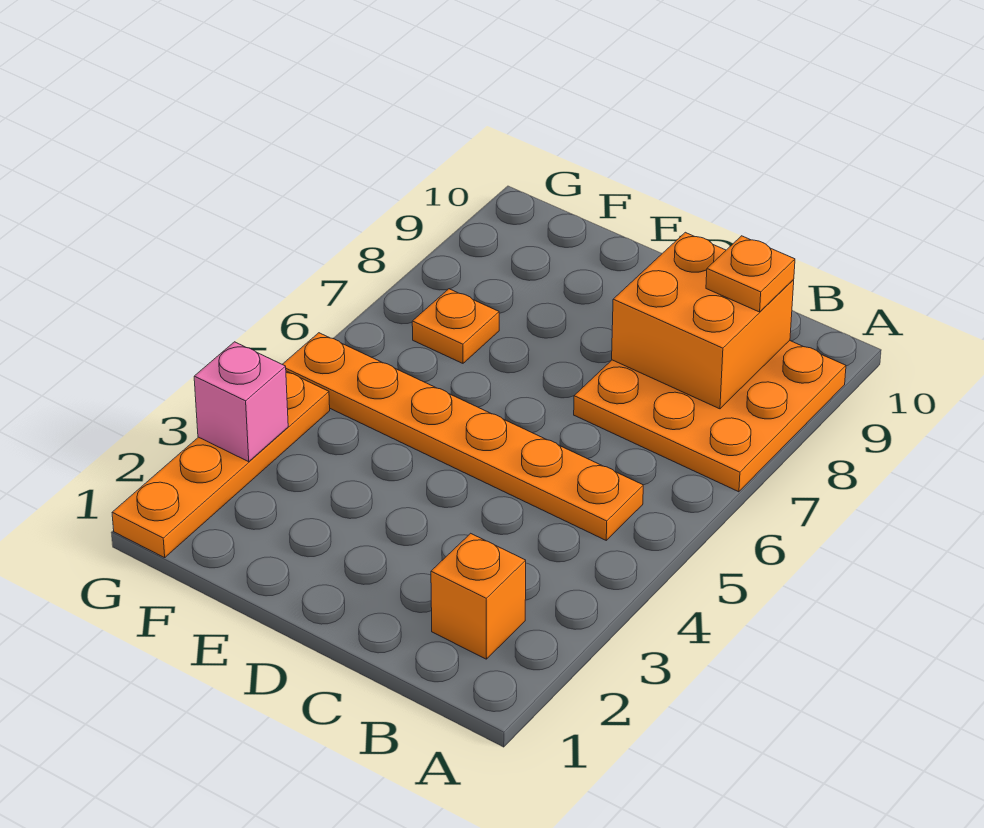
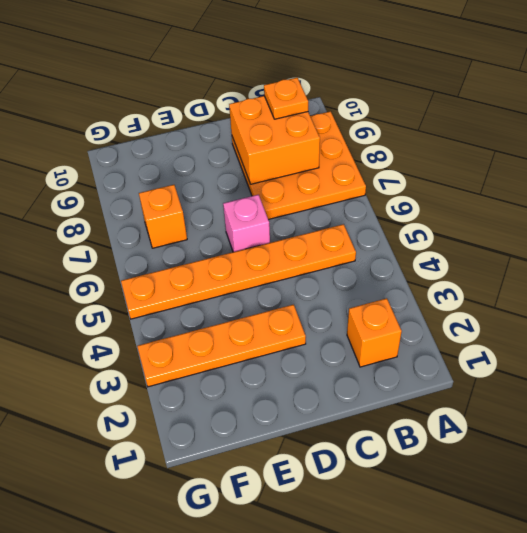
orange 1x1 plate [412,289,499,363] -> orange 1x1 brick [139,185,187,248]
orange 1x4 plate [112,371,330,558] -> orange 1x4 plate turned to [137,305,306,387]
pink 1x1 brick [194,342,288,462] -> pink 1x1 brick moved to [223,195,270,252]

